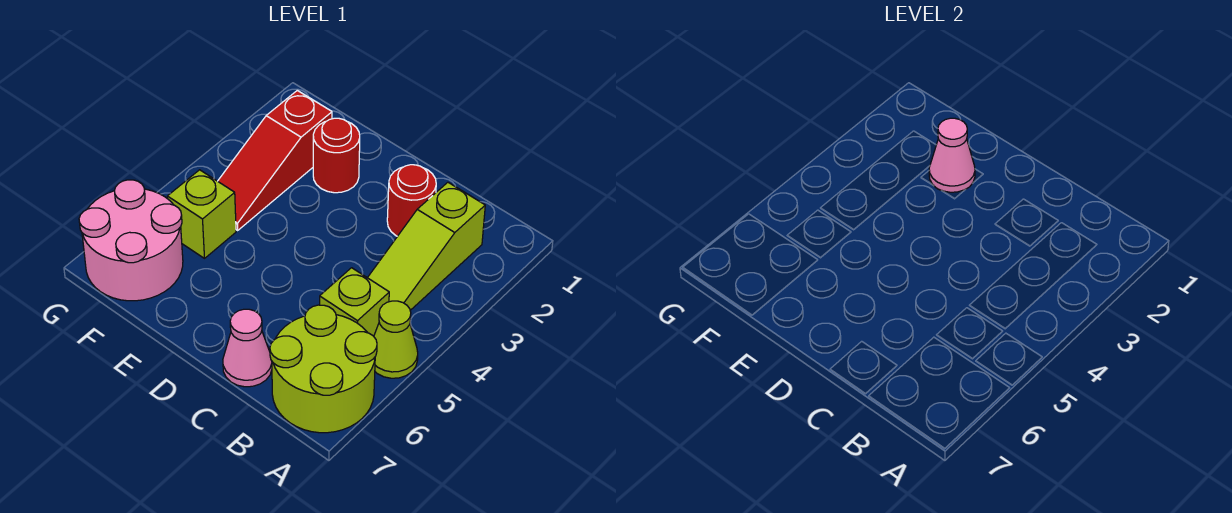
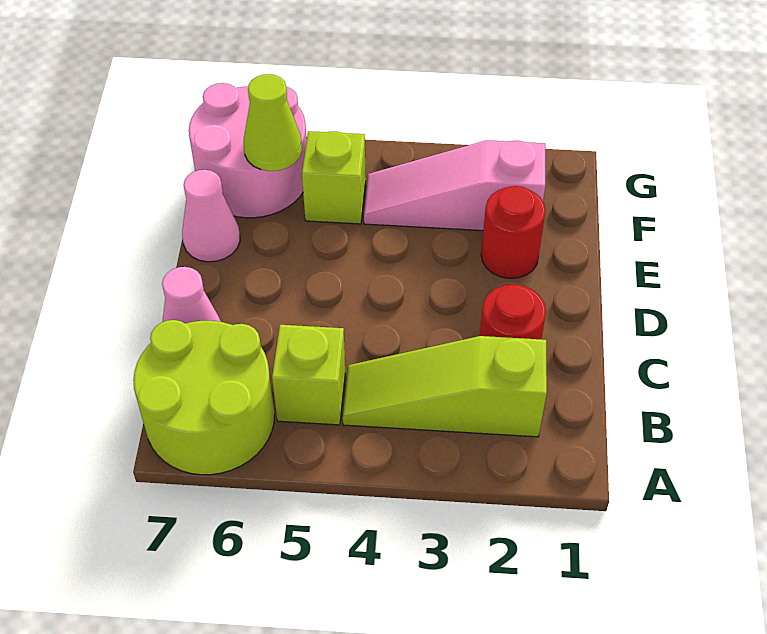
lime 1x1 cone [374,301,418,378] -> lime 1x1 cone moved to [244,74,302,171]
pink 1x1 cone [929,118,975,192] -> pink 1x1 cone moved to [182,170,240,262]
red 1x3 slope [218,90,332,230] -> pink 1x3 slope [364,140,545,230]

